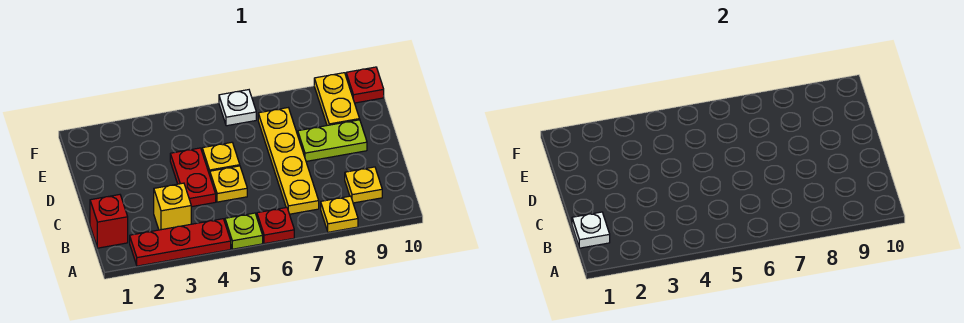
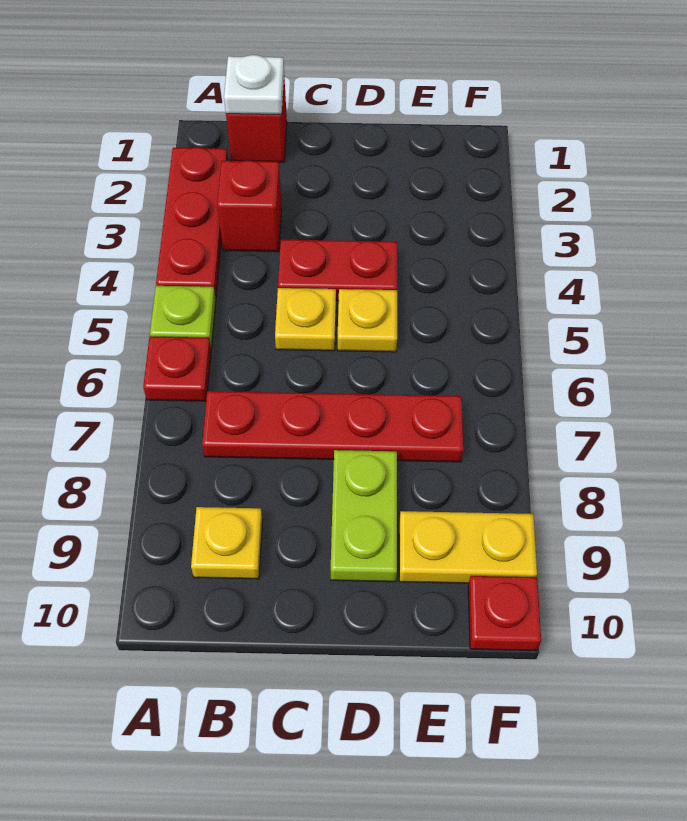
yellow 1x1 plate [321,196,358,232] -> none
yellow 1x1 brick [154,183,191,230] -> red 1x1 brick [217,161,282,252]
yellow 1x4 plate [258,108,319,214] -> red 1x4 plate [202,391,463,462]
white 1x1 plate [219,90,256,126] -> none

